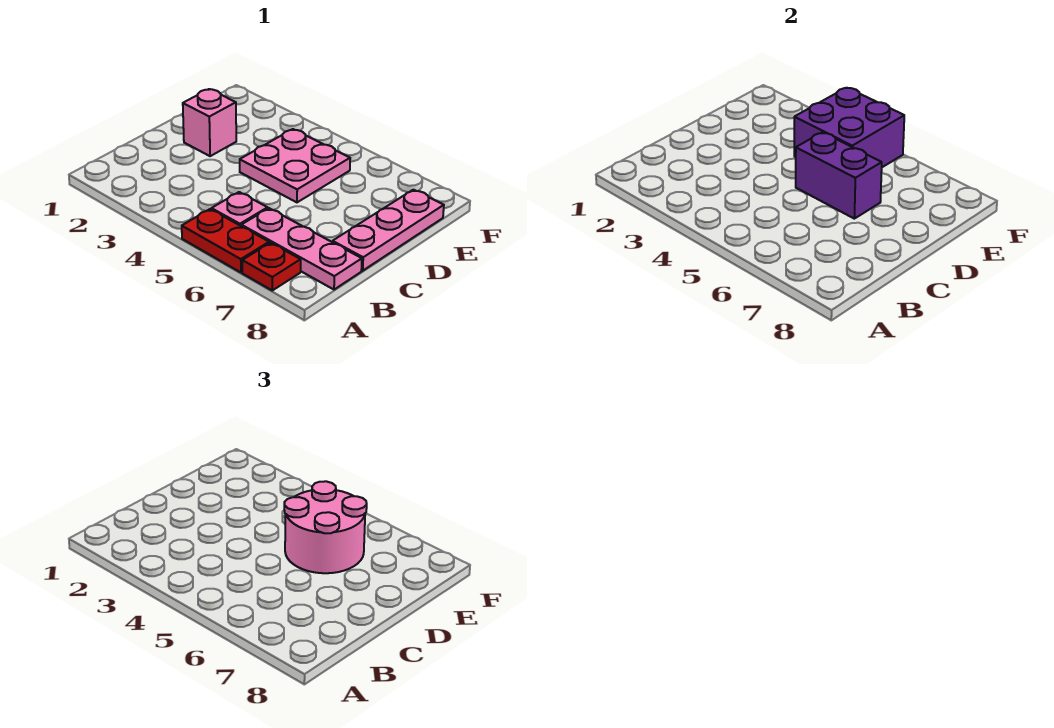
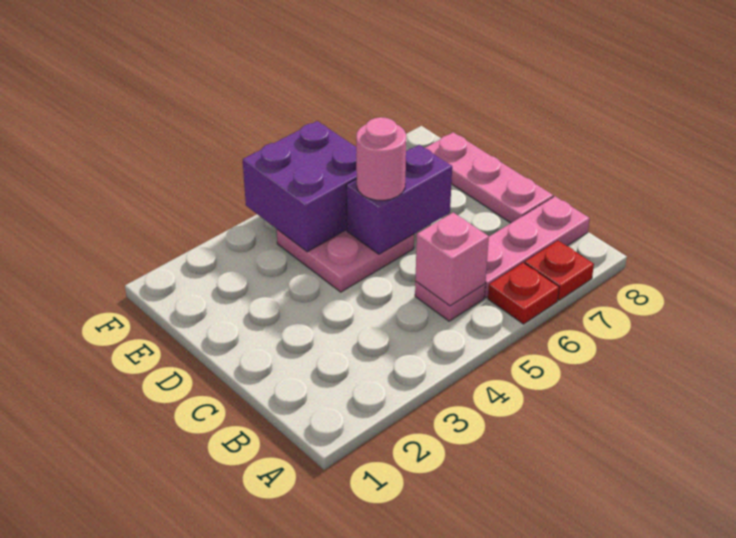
red 1x2 plate [182,209,269,272] -> red 1x1 plate [488,263,559,324]
pink 1x1 brick [183,89,236,156] -> pink 1x1 brick moved to [415,213,489,306]
pink 2x2 round brick [284,481,367,573] -> pink 1x1 round brick [356,117,406,200]

